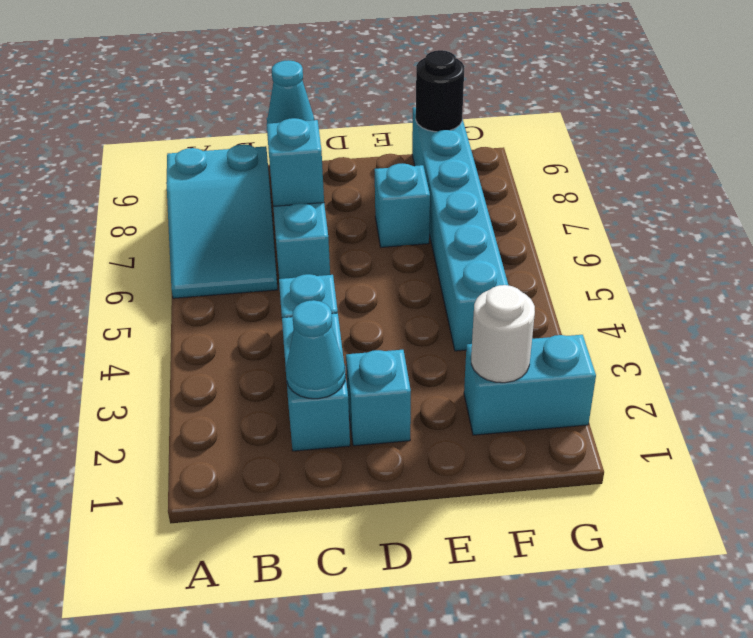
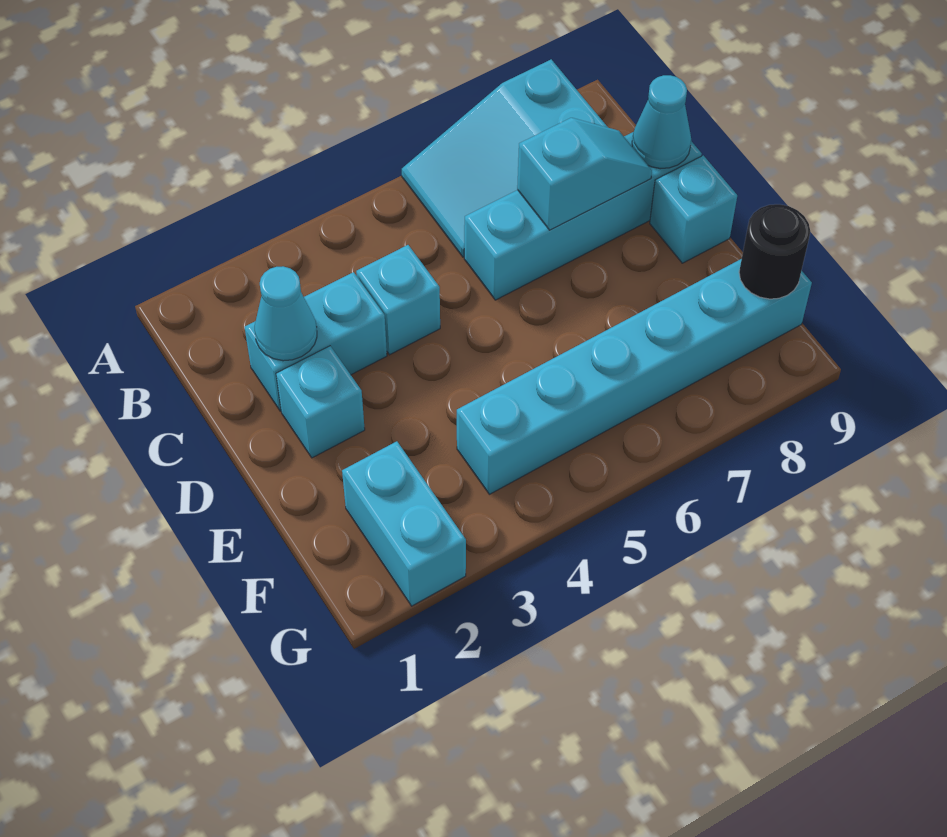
cyan 1x1 brick [375,163,430,247] -> cyan 1x1 brick moved to [650,155,737,263]
white 1x1 round brick [471,285,535,383] -> none

